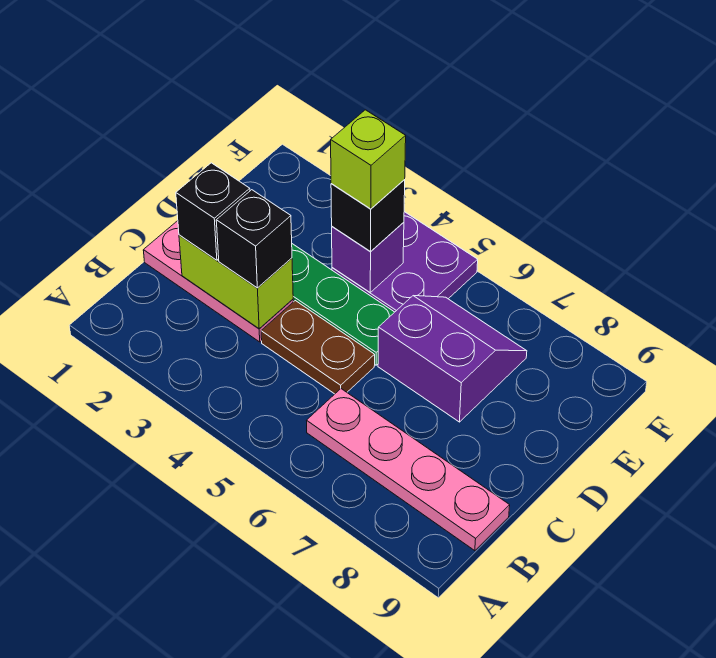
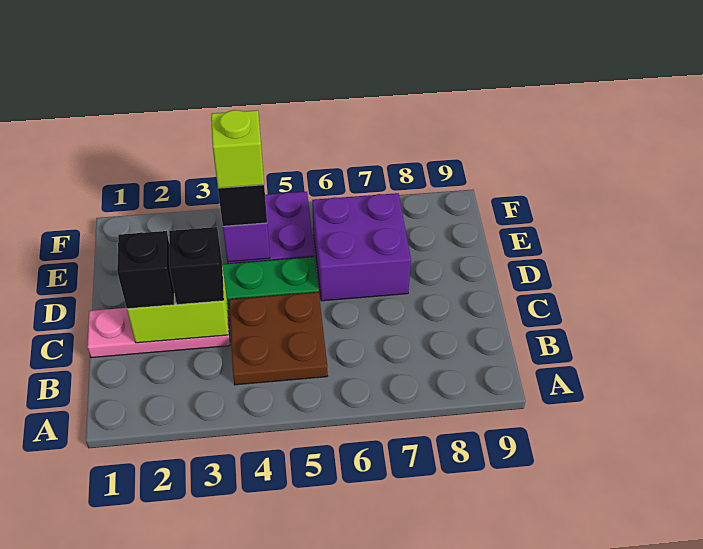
pink 1x4 plate [306,389,510,551] -> none
brown 1x2 plate [261,301,375,394] -> brown 2x2 plate [229,292,328,385]
purple 2x2 slope [378,296,527,422] -> purple 2x2 brick [312,193,411,301]

